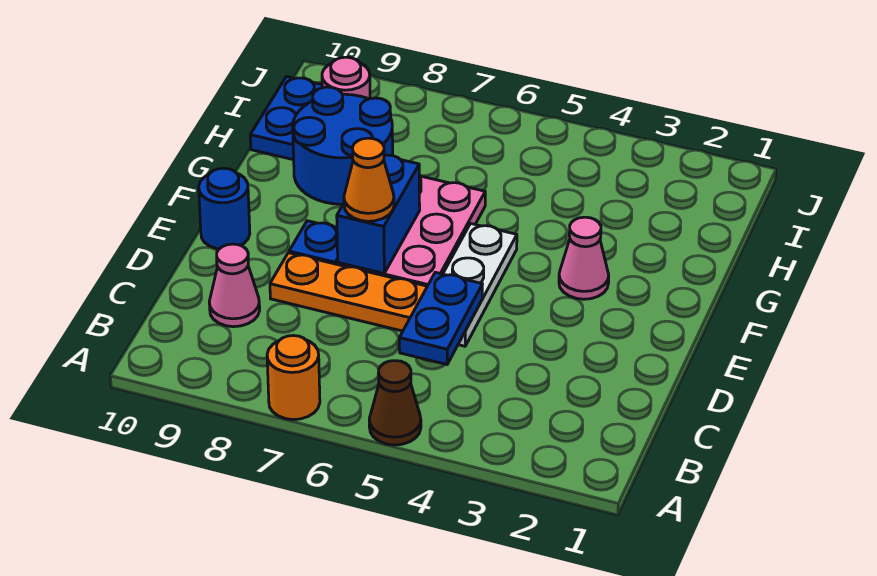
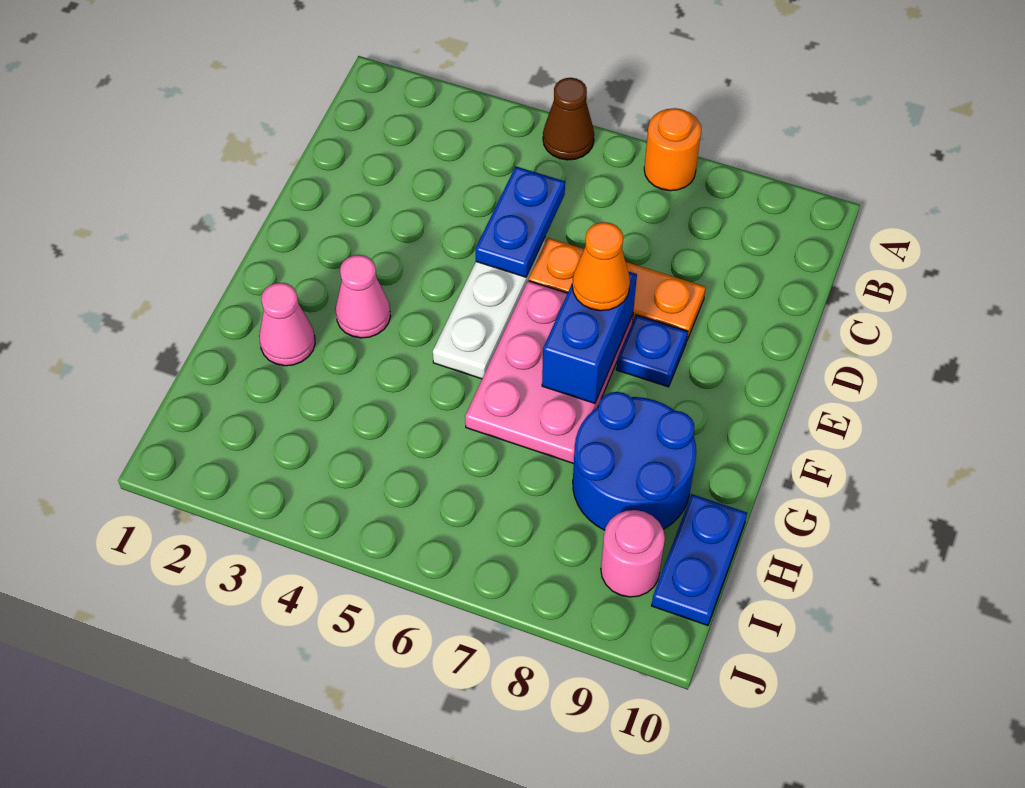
pink 1x1 cone [209,244,260,327] -> pink 1x1 cone moved to [259,283,315,366]
blue 1x1 round brick [199,168,250,249] -> none

